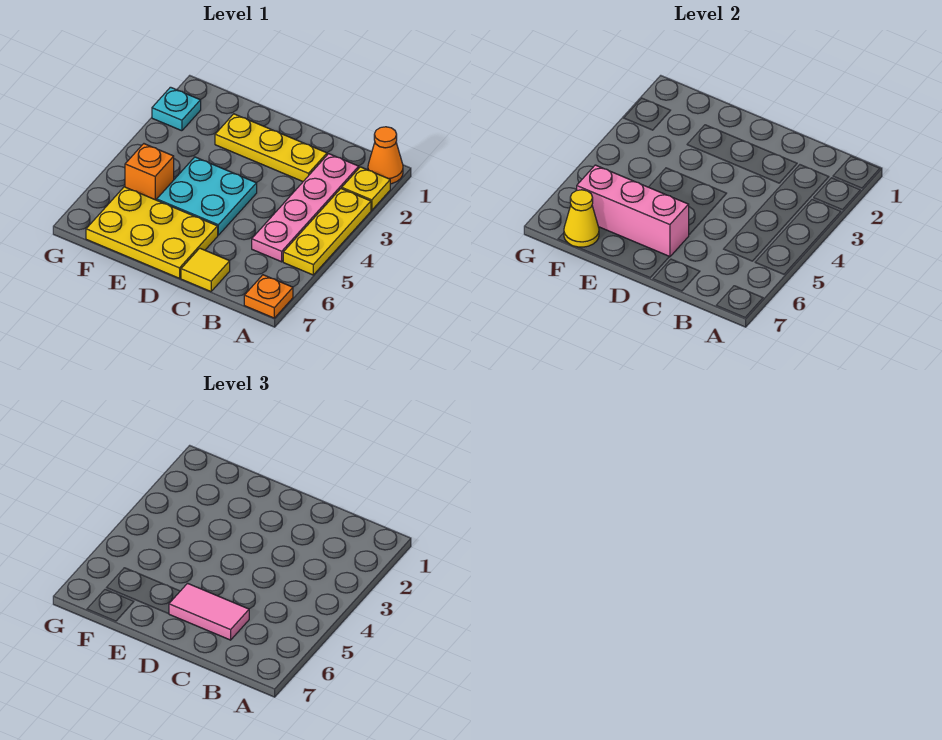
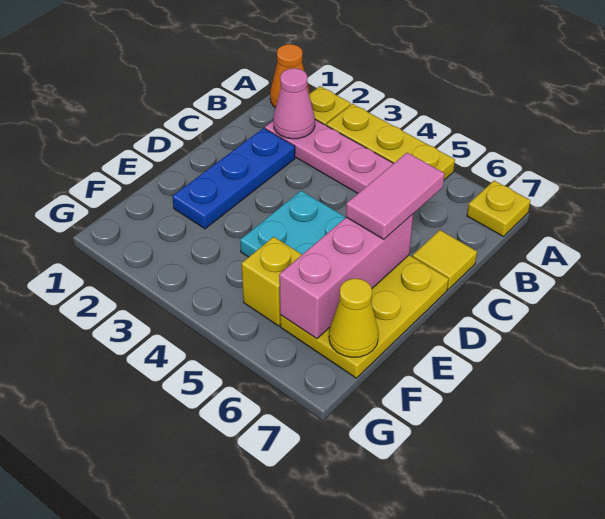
orange 1x1 plate [244,275,293,318] -> yellow 1x1 plate [467,181,530,236]
none -> pink 1x1 cone [273,68,315,139]
yellow 1x3 plate [215,114,327,181] -> blue 1x3 plate [172,128,295,229]
orange 1x1 brick [125,144,174,200] -> yellow 1x1 brick [241,237,302,326]
cyan 1x1 plate [152,87,201,131] -> none

